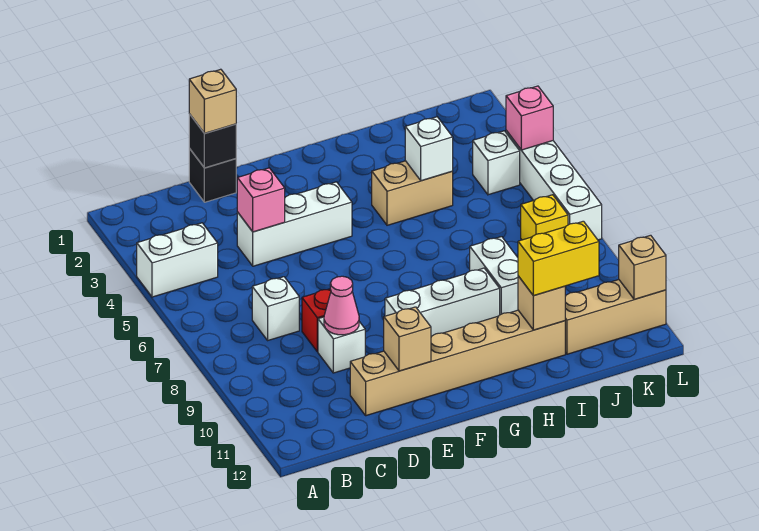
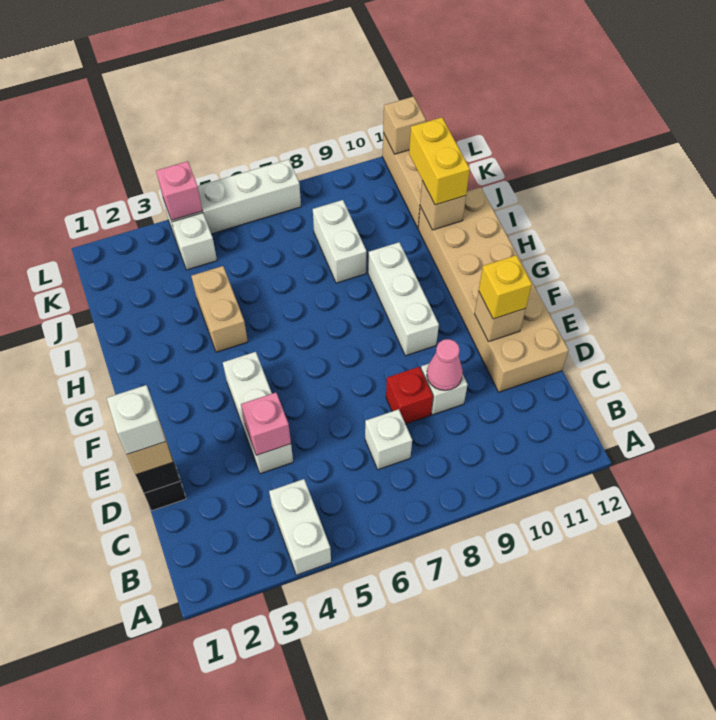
tan 1x6 brick [350,310,565,416] -> tan 2x6 brick [418,187,569,392]
white 1x1 brick [405,117,453,181] -> white 1x1 brick moved to [107,385,166,454]
white 1x2 brick [470,237,518,315] -> white 1x2 brick turned to [313,200,366,283]
yellow 1x1 brick [521,195,568,240] -> yellow 1x1 brick moved to [479,255,532,319]

